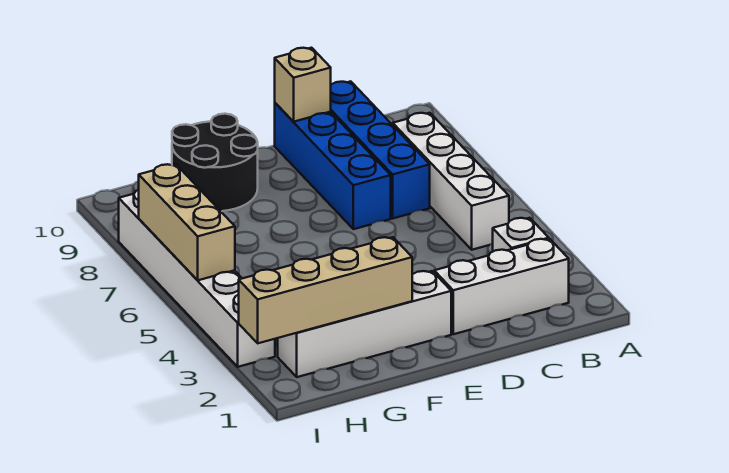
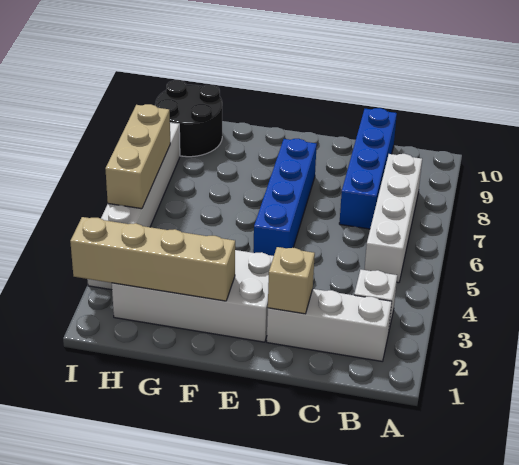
blue 1x4 brick [275,103,391,229] -> blue 1x4 brick moved to [253,139,317,256]
tan 1x1 brick [275,48,331,122] -> tan 1x1 brick moved to [268,247,315,314]
white 1x4 brick [278,271,451,377] -> white 2x4 brick [112,250,274,342]
black 2x2 round brick [172,114,258,211] -> black 2x2 round brick moved to [155,80,222,157]

